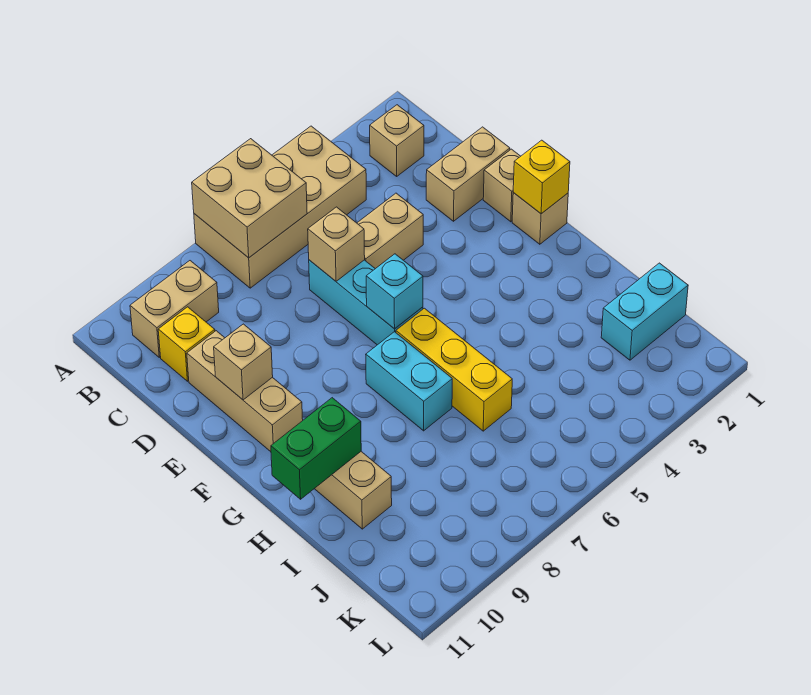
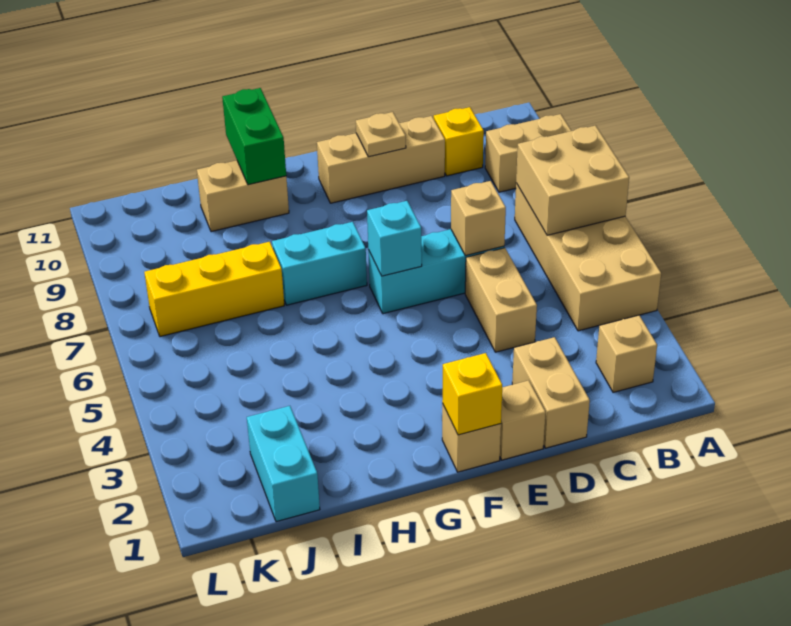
tan 1x2 brick [130,261,219,357] -> tan 1x2 brick turned to [485,114,571,192]
tan 1x1 brick [214,324,273,400] -> tan 1x1 plate [356,112,406,157]
yellow 1x3 brick [396,308,512,431] -> yellow 1x3 brick moved to [144,242,284,337]

